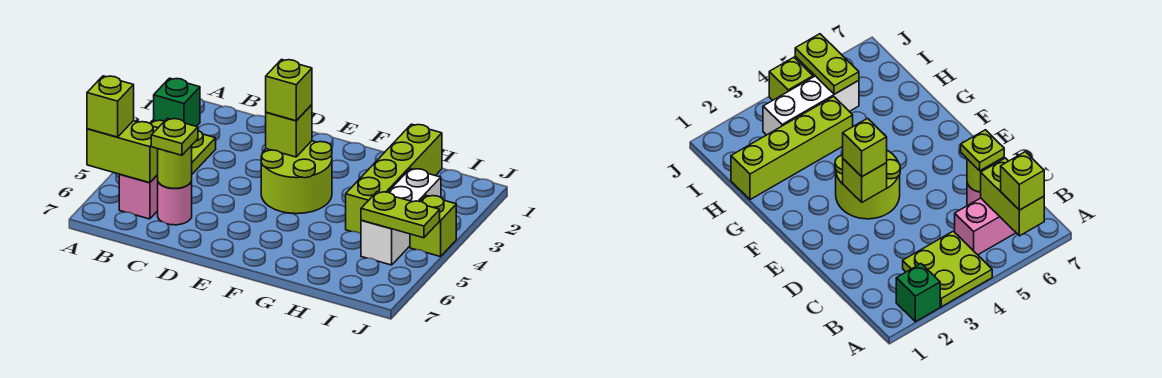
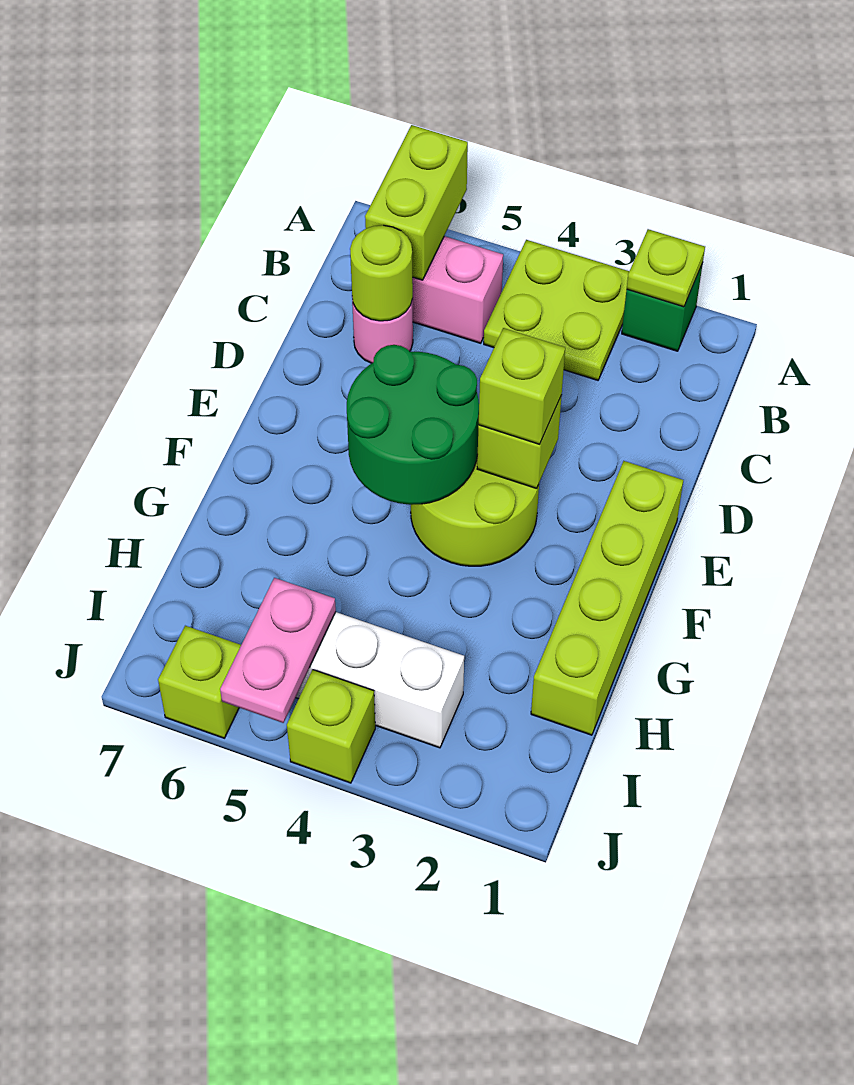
lime 1x1 brick [87,76,134,137] -> lime 1x1 brick moved to [158,626,241,738]
lime 1x1 plate [151,118,198,155] -> lime 1x1 plate moved to [627,229,705,307]
none -> green 2x2 round brick [347,345,479,505]
lime 1x4 brick [346,124,442,234] -> lime 1x4 brick turned to [531,461,683,735]
lime 1x2 plate [361,192,440,238] -> pink 1x2 plate [220,578,336,723]

